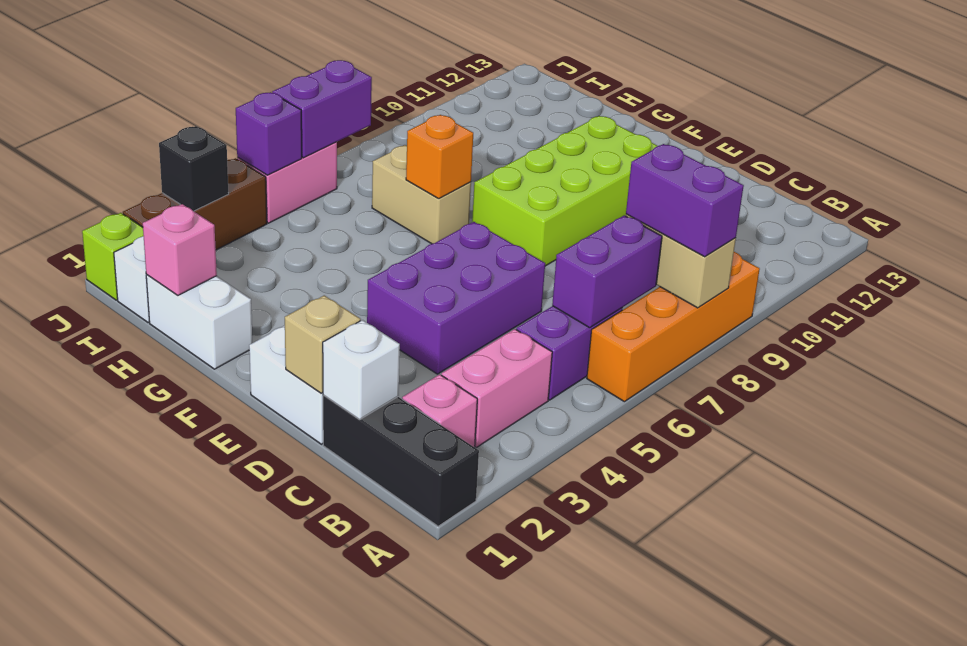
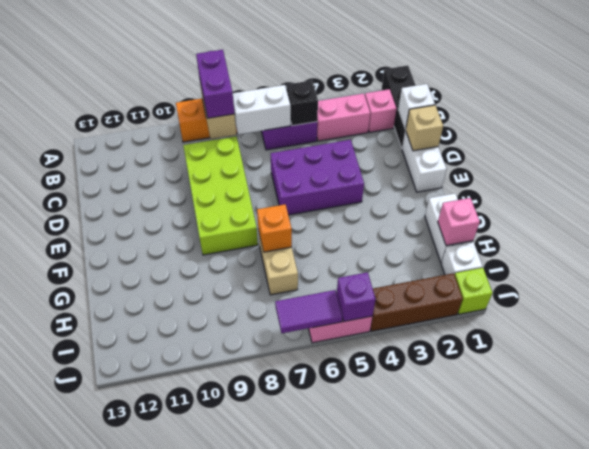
purple 1x2 brick [552,215,662,328] -> white 1x2 brick [233,85,291,135]
lime 2x4 brick [472,116,657,266] -> lime 2x4 brick turned to [183,136,258,255]
black 1x1 brick [159,126,229,211] -> black 1x1 brick moved to [286,81,318,126]
purple 1x2 brick [272,60,372,158] -> purple 1x2 tile [275,290,342,333]

